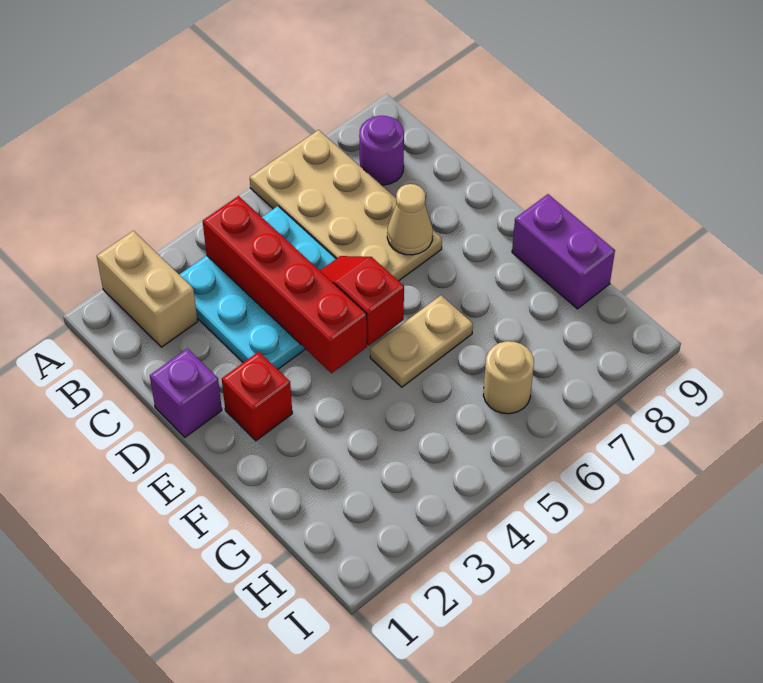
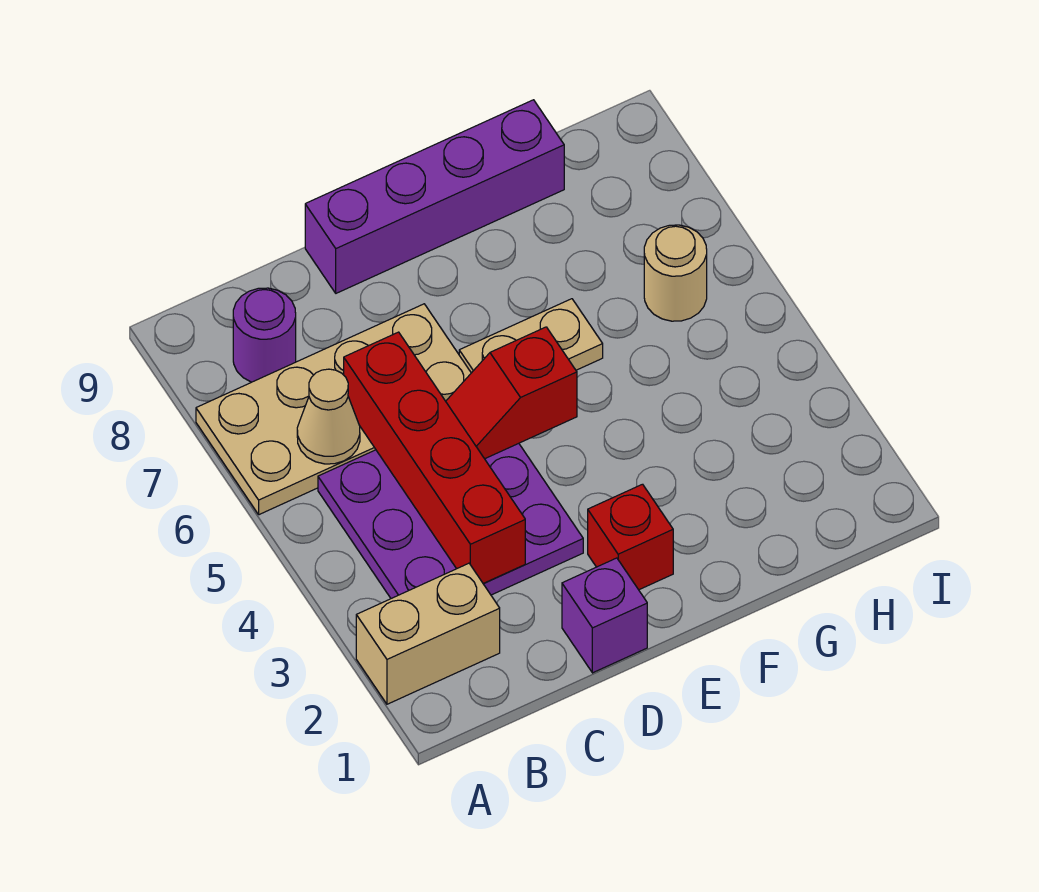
cyan 3x3 plate [179,206,336,369] -> purple 3x3 plate [318,443,583,598]
red 1x4 brick [203,196,367,373] -> red 1x4 brick turned to [344,332,525,584]
tan 1x1 cone [387,184,433,255] -> tan 1x1 cone moved to [297,369,360,464]
tan 1x2 plate [370,295,473,387] -> tan 1x2 plate turned to [459,299,603,373]
purple 1x2 brick [512,194,615,309] -> purple 1x4 brick [305,100,564,293]

